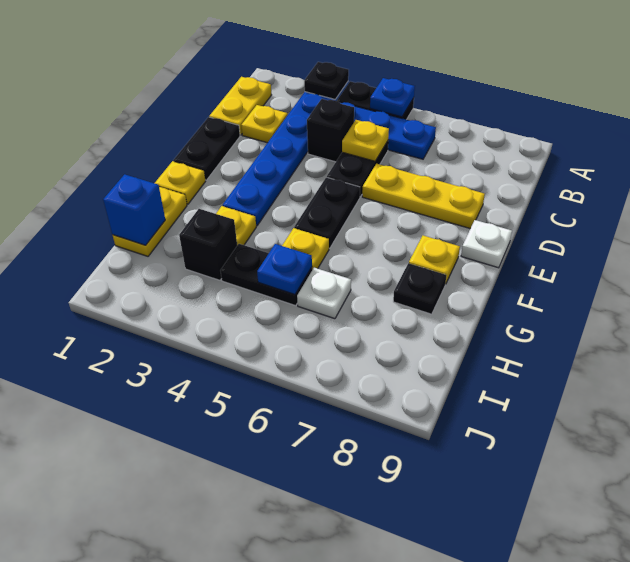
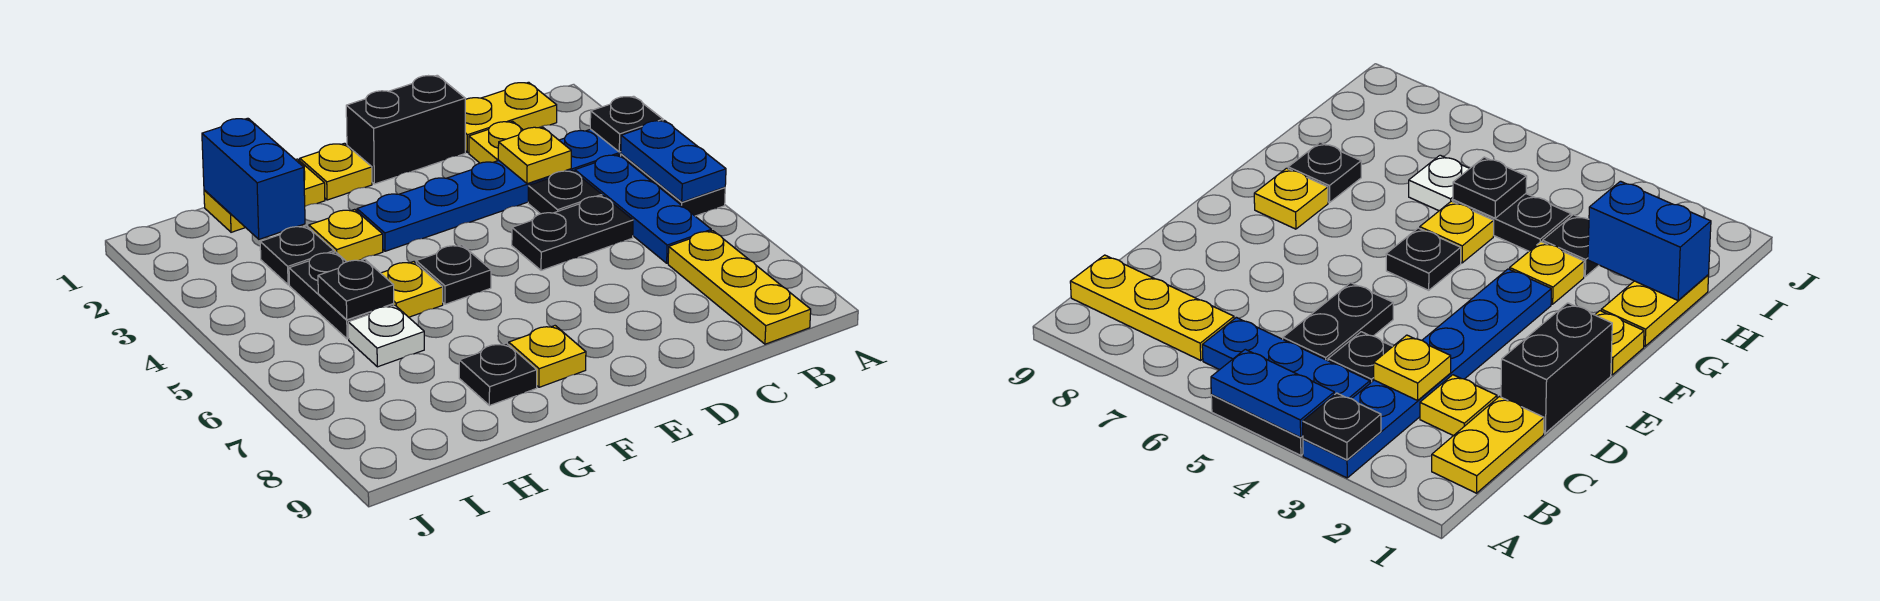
blue 1x1 plate [370,78,415,117] -> blue 1x2 plate [621,121,726,202]
black 1x1 brick [307,99,354,162] -> black 1x1 plate [528,171,602,214]
yellow 1x1 plate [342,120,389,161] -> yellow 1x1 plate moved to [498,127,571,184]
black 1x2 plate [173,117,240,180] -> black 1x2 brick [346,75,465,184]
yellow 1x3 plate [362,164,485,229] -> yellow 1x3 plate moved to [668,231,811,344]
black 1x2 plate [294,177,360,248] -> black 1x1 plate [416,245,491,304]
white 1x1 plate [461,220,512,268] -> none
blue 1x1 brick [103,174,165,245] -> blue 1x2 brick [202,118,305,239]
black 1x1 brick [179,209,237,280] -> black 1x1 plate [260,226,334,285]
blue 1x1 plate [257,244,312,295] -> black 1x1 plate [318,259,394,320]

